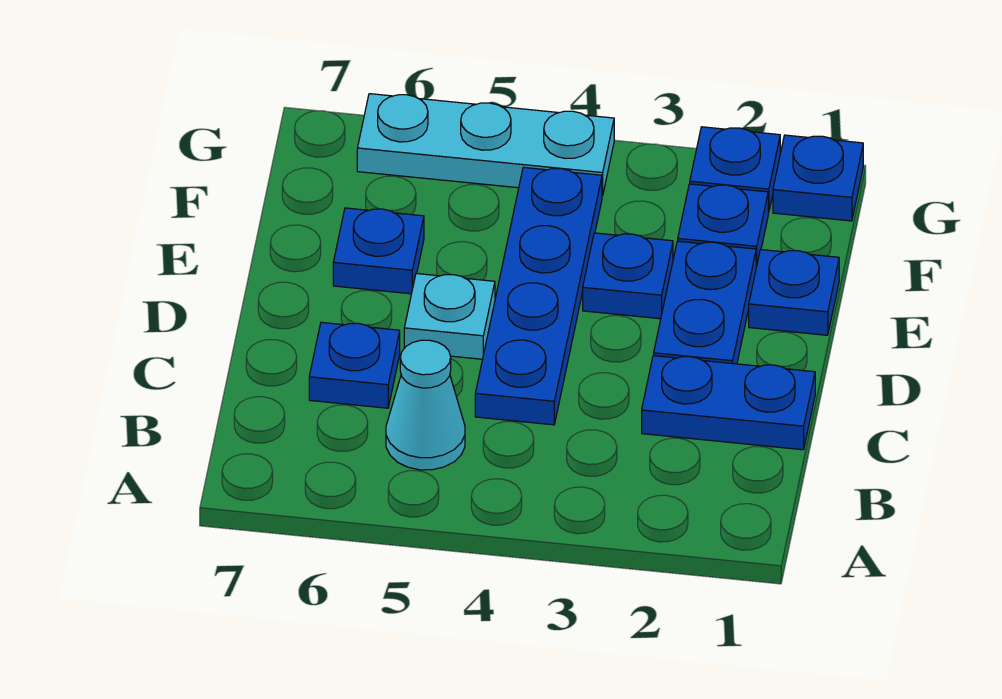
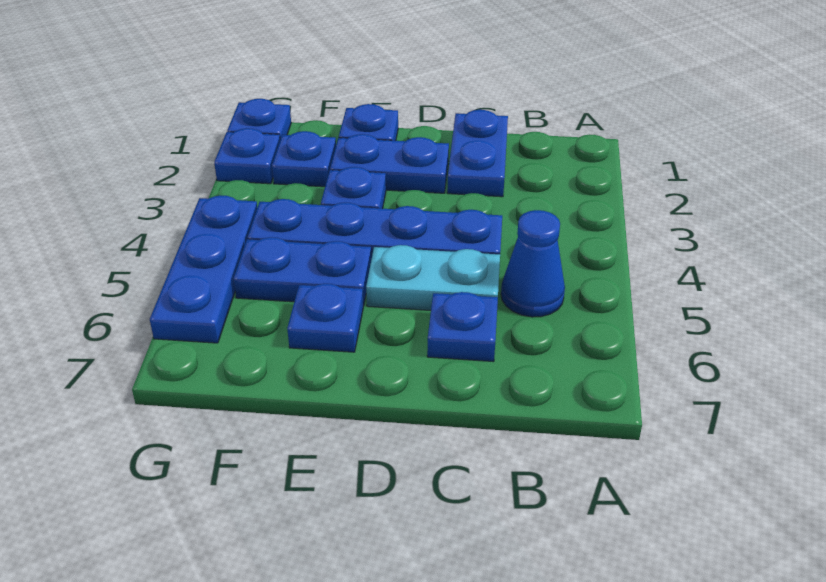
cyan 1x1 cone [386,340,465,470] -> blue 1x1 cone [501,210,565,317]
cyan 1x1 plate [404,273,495,359] -> cyan 1x2 plate [366,245,500,310]
none -> blue 1x2 plate [234,237,371,306]
cyan 1x3 plate [357,94,614,196] -> blue 1x3 plate [150,196,257,343]

